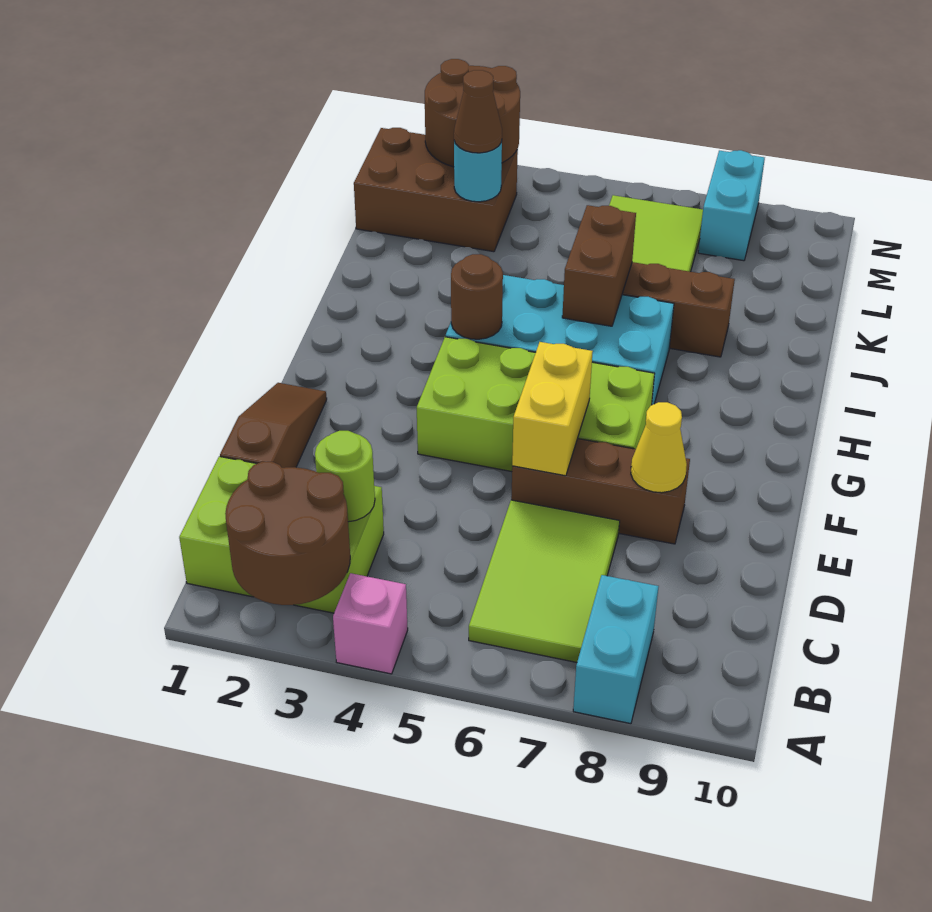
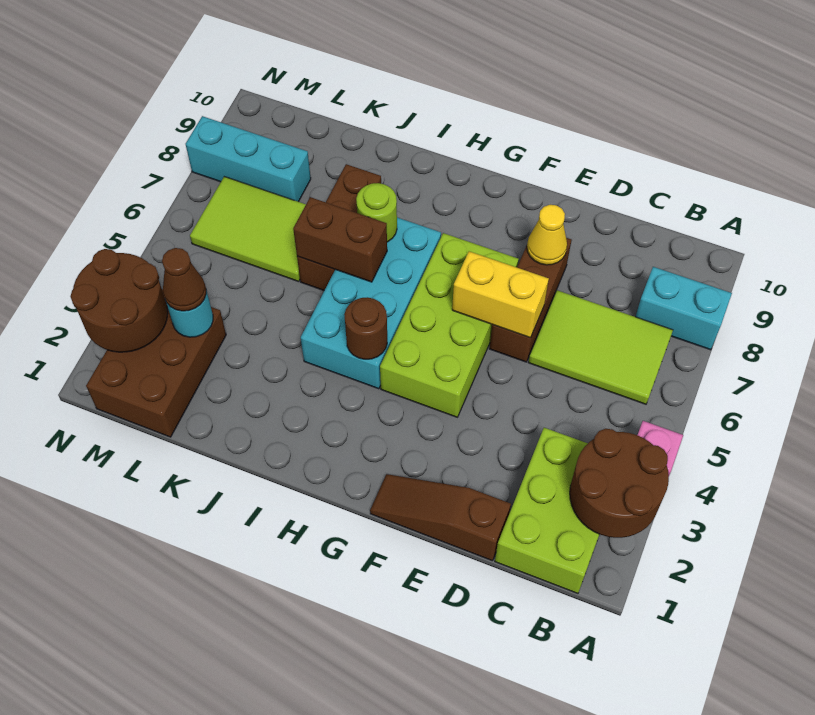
lime 1x1 round brick [315,431,375,522] -> lime 1x1 round brick moved to [356,183,397,242]
cyan 1x2 brick [698,150,765,261] -> cyan 1x3 brick [186,116,311,202]

